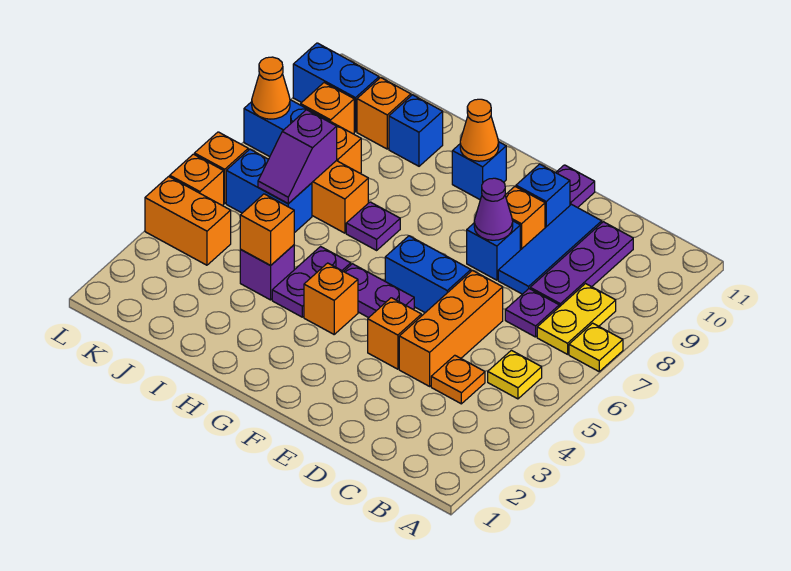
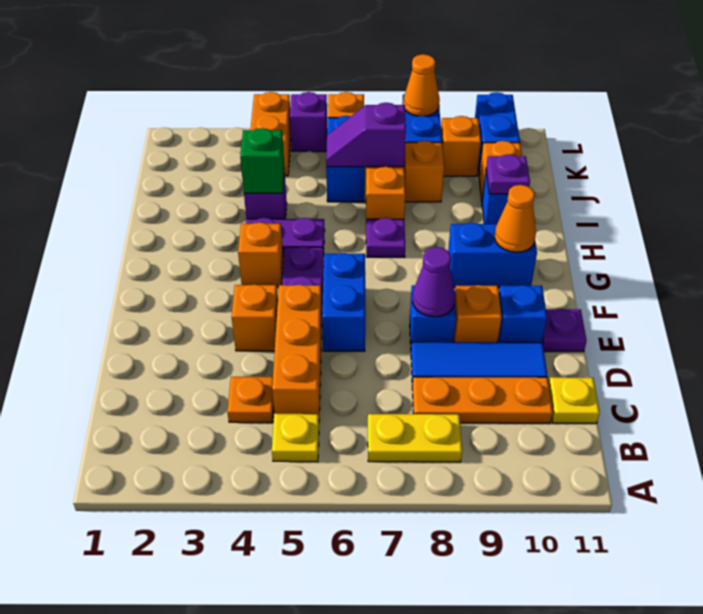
yellow 1x1 plate [569,323,623,371] -> yellow 1x1 plate moved to [549,377,600,423]
purple 1x1 plate [505,289,559,337] -> purple 1x1 plate moved to [486,154,530,194]
purple 1x3 plate [530,222,633,307] -> orange 1x3 plate [412,377,553,423]
orange 1x3 brick [399,270,503,386] -> orange 1x3 brick turned to [272,285,322,414]
blue 1x1 brick [452,142,506,200] -> blue 1x2 brick [448,223,537,287]
orange 1x1 brick [240,194,294,265] -> green 1x1 brick [240,128,285,193]
orange 1x1 brick [170,154,224,206] -> purple 1x1 brick [290,92,327,152]

